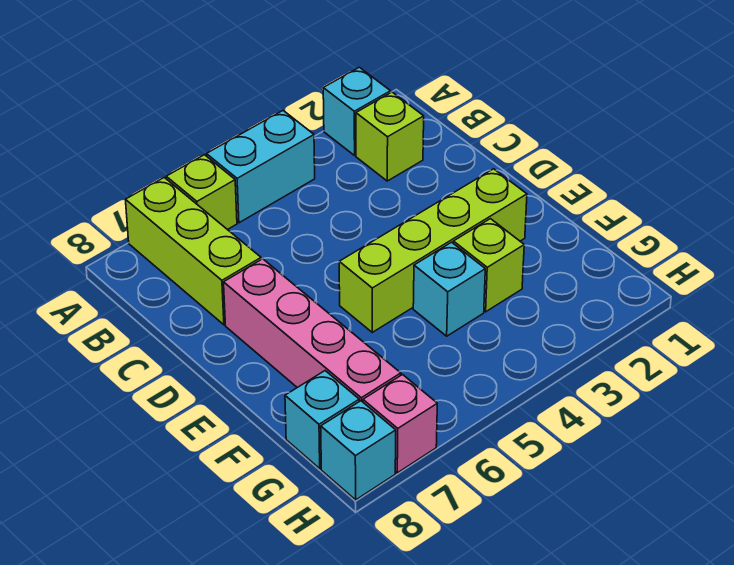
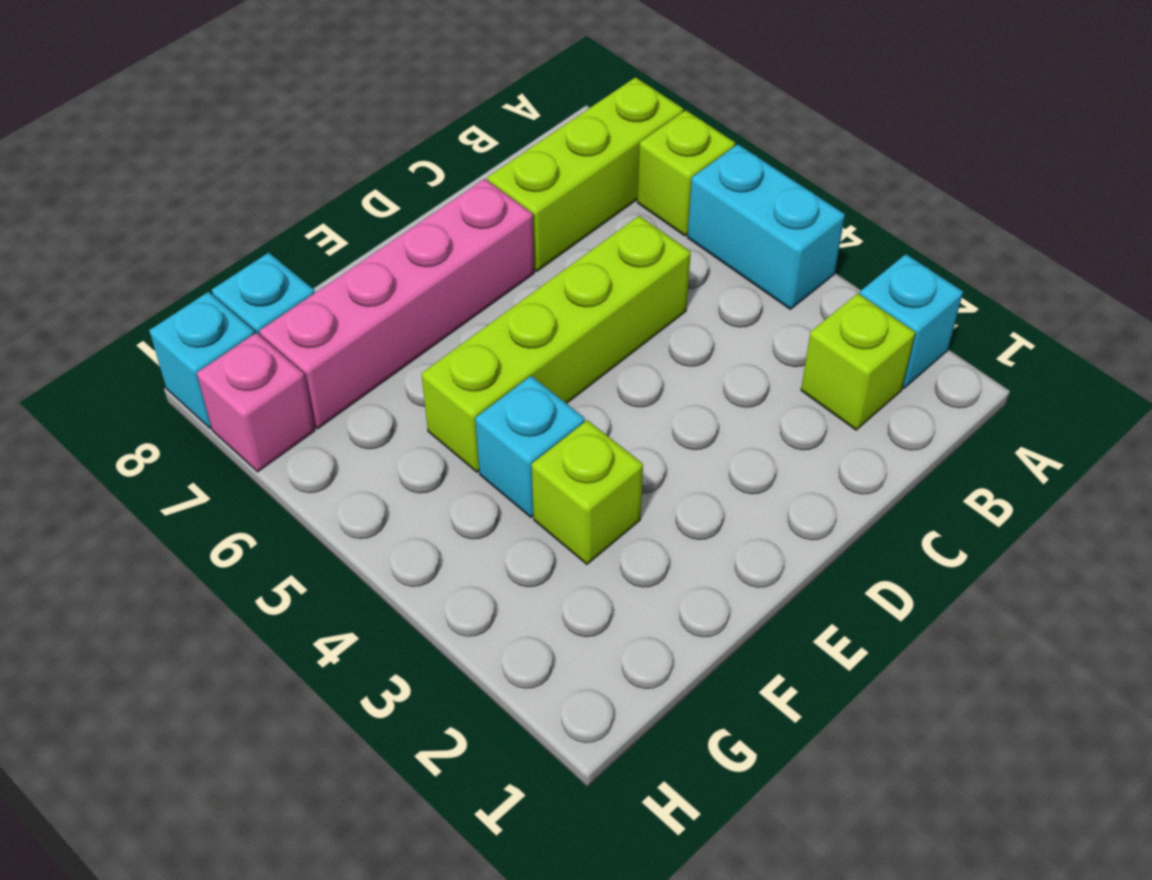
lime 1x4 brick [339,169,527,332] -> lime 1x4 brick turned to [422,216,691,472]

